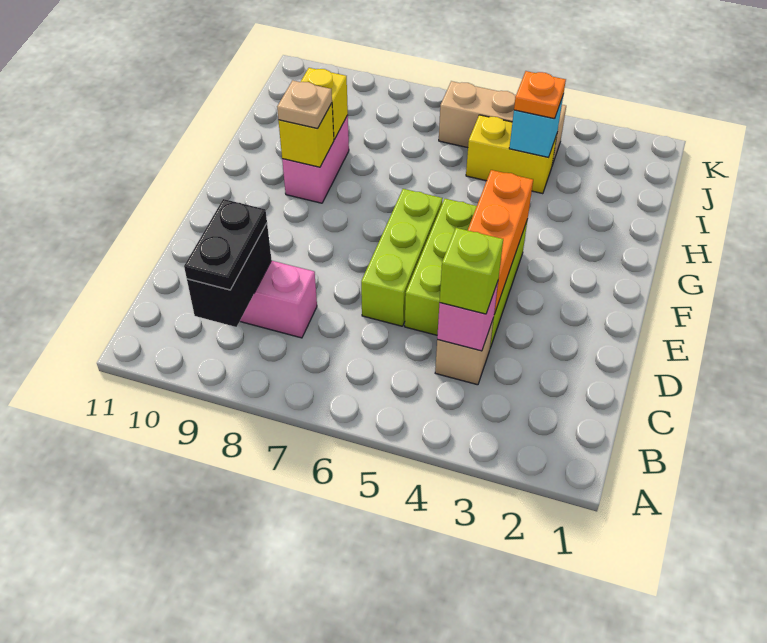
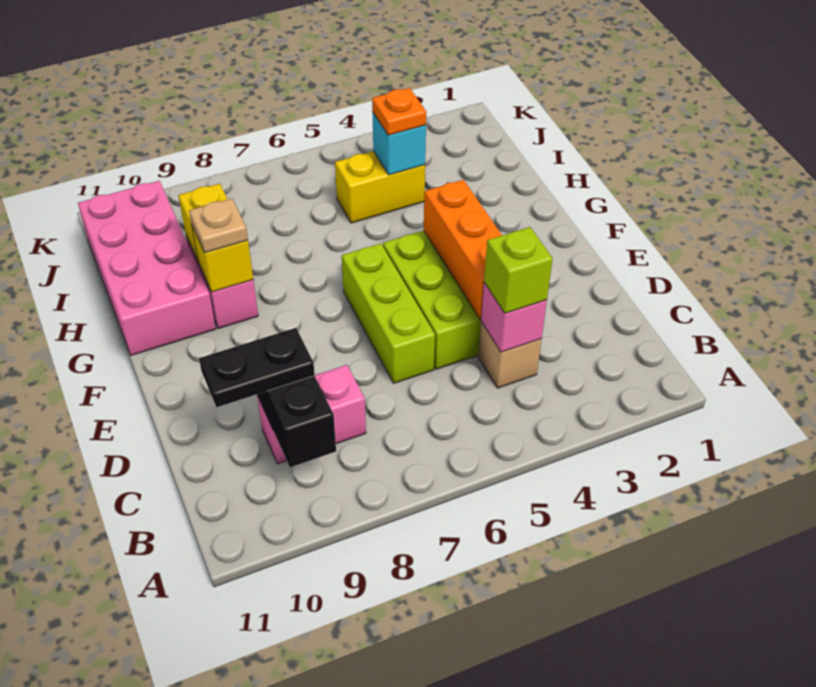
black 1x2 plate [184,199,267,290] -> black 1x2 plate turned to [199,328,315,407]
none -> pink 2x4 brick [78,181,216,355]
tan 1x3 brick [439,81,566,165] -> none

